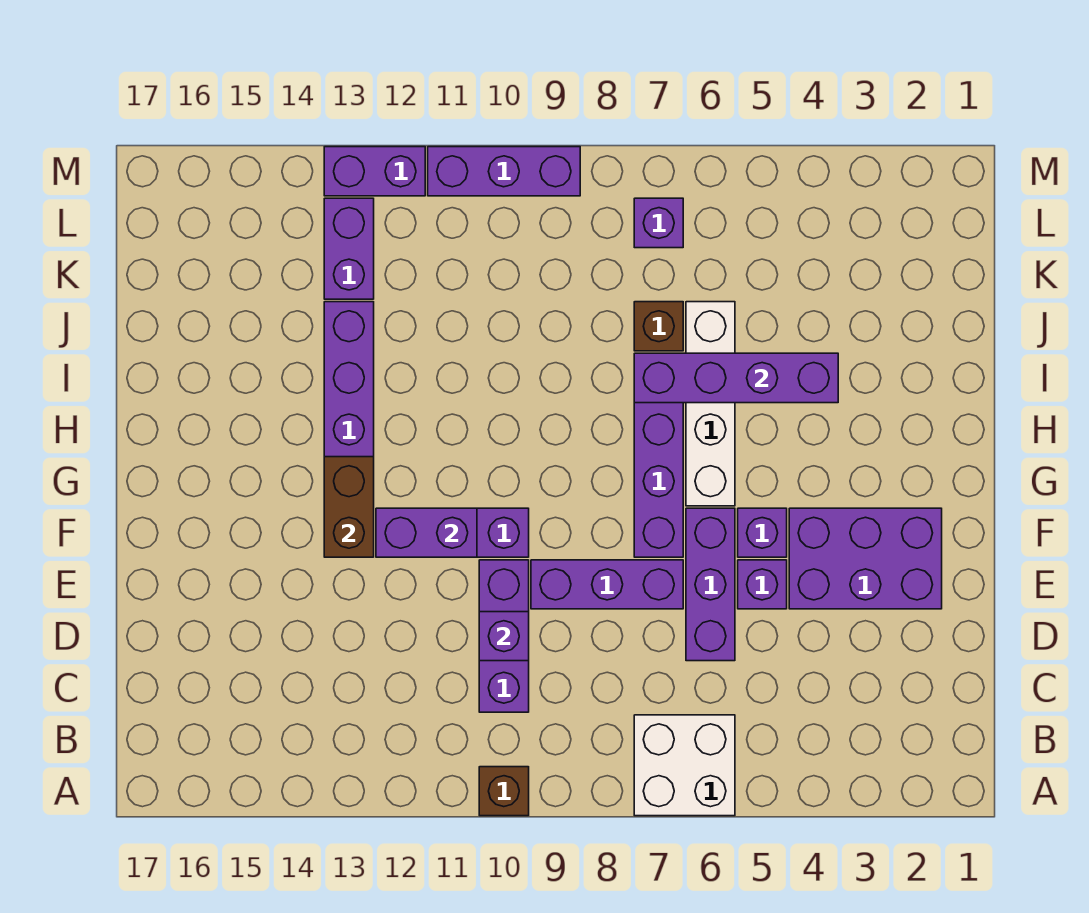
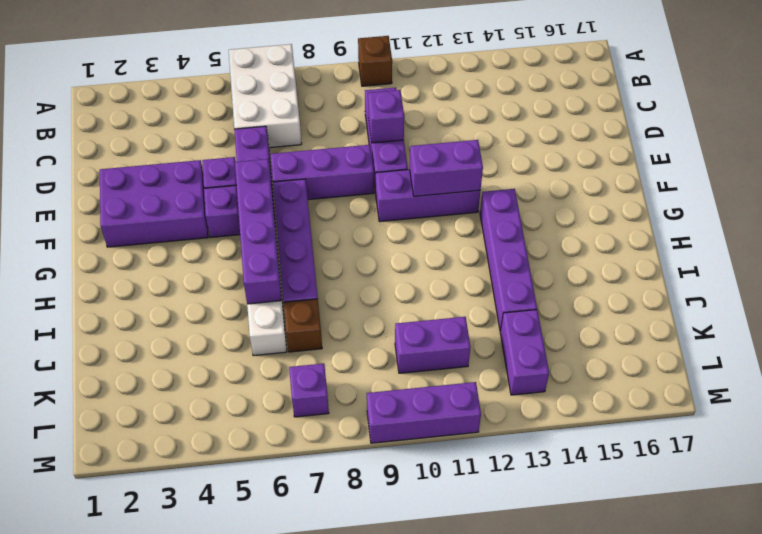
white 2x2 brick [634,715,735,816] -> white 2x3 brick [229,44,302,148]
brown 1x2 brick [324,457,374,557] -> none
purple 1x4 brick [634,353,838,403] -> purple 1x4 brick turned to [235,159,282,304]
purple 1x2 brick [324,147,425,196] -> purple 1x2 brick moved to [395,317,470,373]

